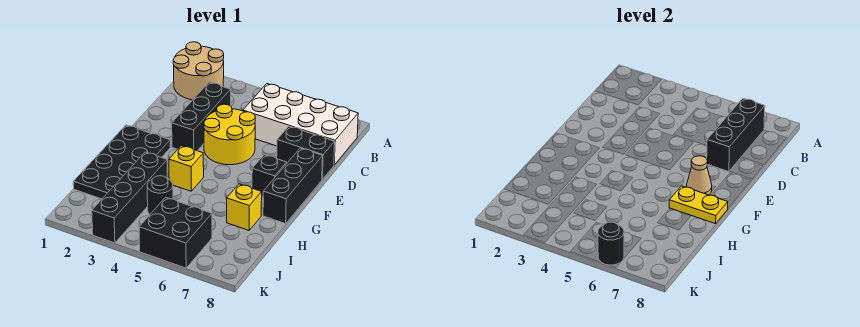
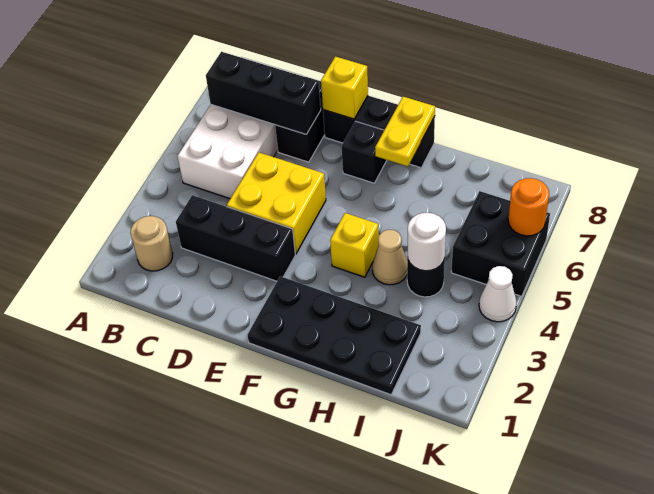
tan 2x2 round brick [173,42,224,100] -> tan 1x1 round brick [131,216,173,271]
yellow 2x2 round brick [204,104,255,165] -> yellow 2x2 brick [227,152,326,254]
tan 1x1 cone [687,156,712,195] -> tan 1x1 cone moved to [372,230,407,285]
black 1x4 brick [92,152,167,243] -> none
yellow 1x1 brick [227,184,262,230] -> yellow 1x1 brick moved to [321,56,368,119]
none -> white 1x1 round brick [408,213,446,271]
none -> white 1x1 cone [479,266,517,322]
black 1x1 round brick [598,222,624,265] -> orange 1x1 round brick [508,178,549,236]

